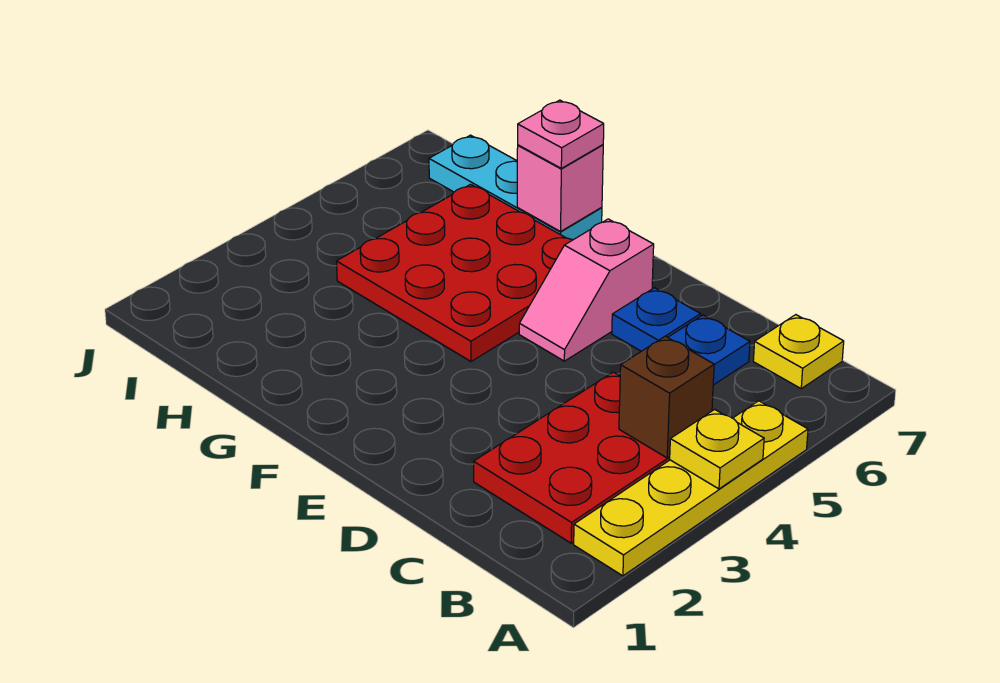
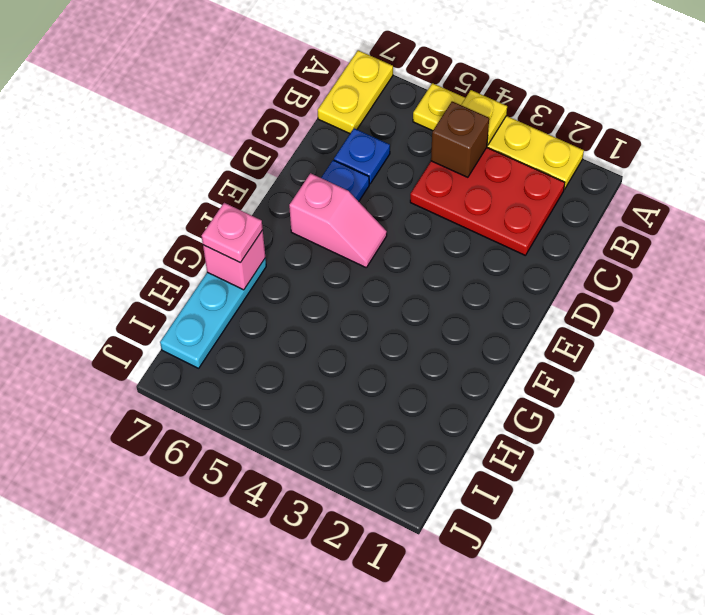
yellow 1x1 plate [753,315,844,389] -> yellow 1x2 plate [318,50,393,134]
red 3x3 plate [337,184,572,361] -> none

